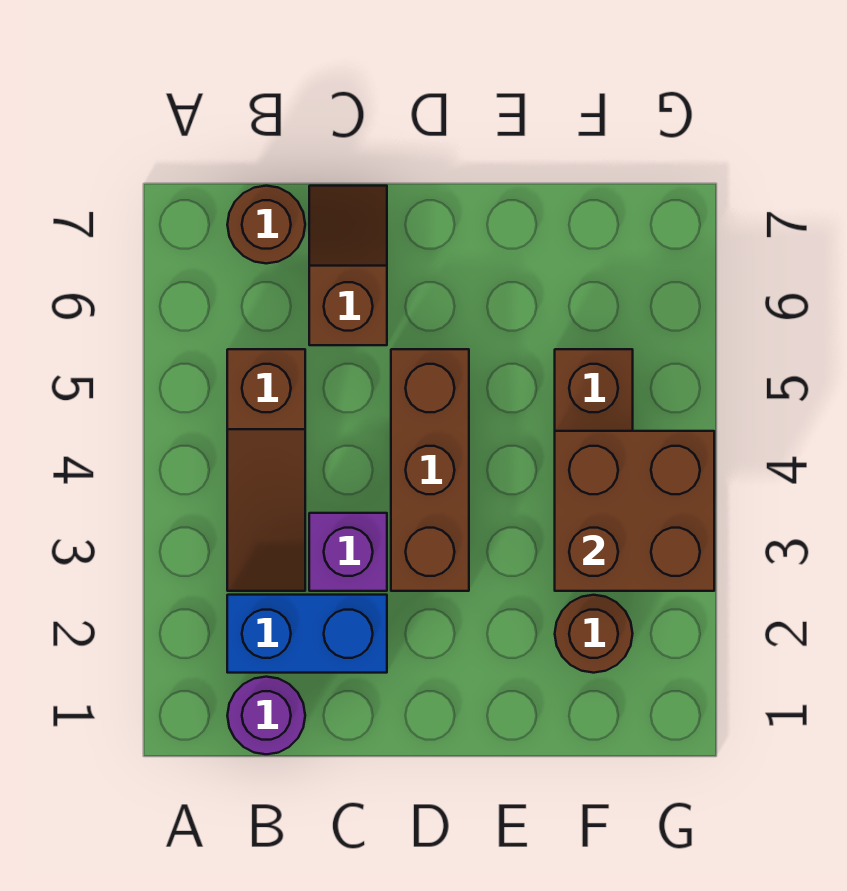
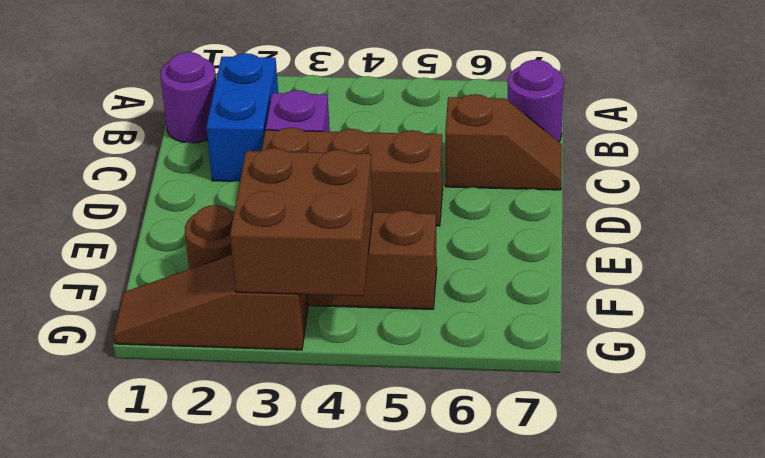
brown 1x3 slope [227,349,305,591] -> brown 1x3 slope moved to [114,255,308,350]
brown 1x1 round brick [227,186,305,264] -> purple 1x1 round brick [507,60,564,142]

